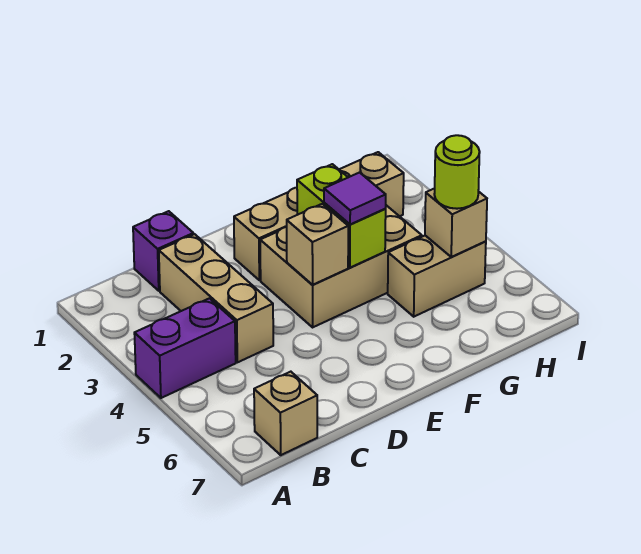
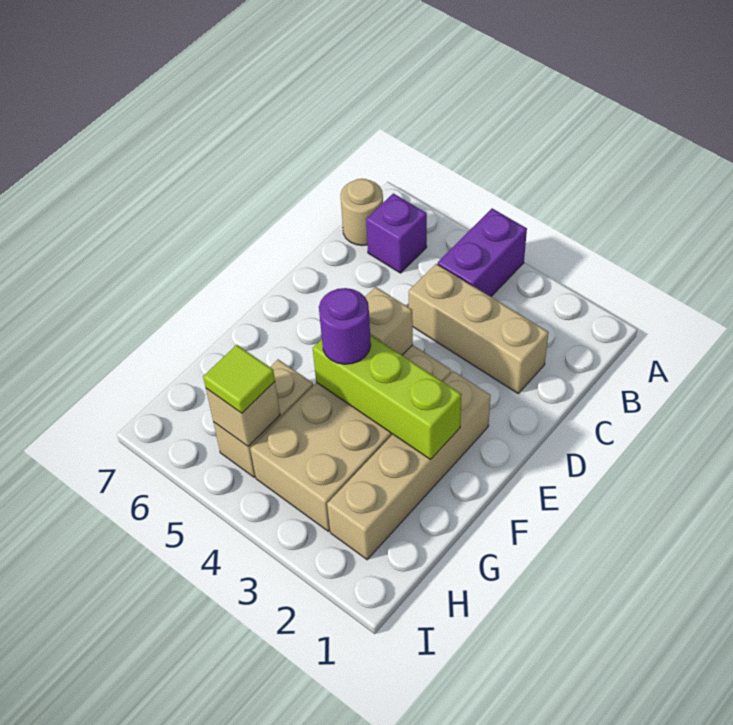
tan 1x1 brick [254,372,317,455] -> tan 1x1 round brick [340,179,383,246]
purple 1x1 brick [133,211,193,291] -> purple 1x1 brick moved to [366,193,427,273]
tan 2x3 brick [260,205,422,327] -> tan 2x4 brick [250,345,451,531]
lime 1x2 brick [297,164,386,268] -> lime 1x3 brick [313,335,462,459]
purple 1x1 tile [324,173,386,224] -> purple 1x1 round brick [319,288,371,364]
lime 1x1 round brick [434,135,480,209] -> lime 1x1 tile [203,345,275,413]

